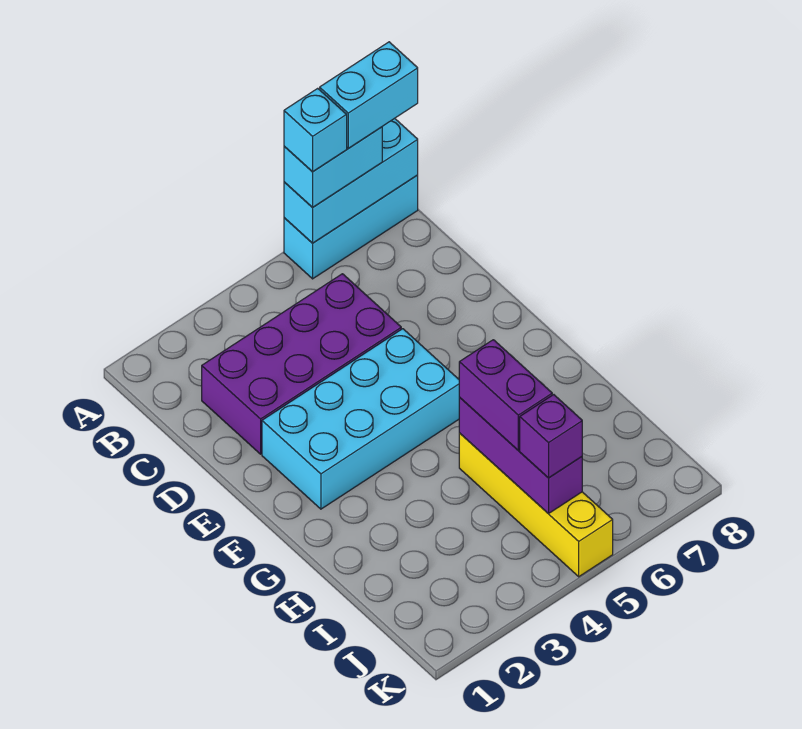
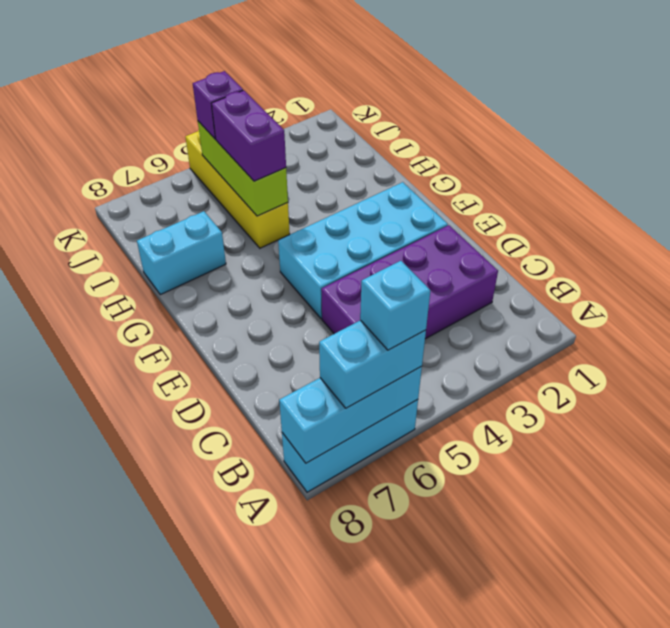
cyan 1x2 brick [320,42,418,148] -> cyan 1x2 brick moved to [137,211,226,295]
purple 1x3 brick [459,398,582,514] -> lime 1x3 brick [198,121,288,216]

